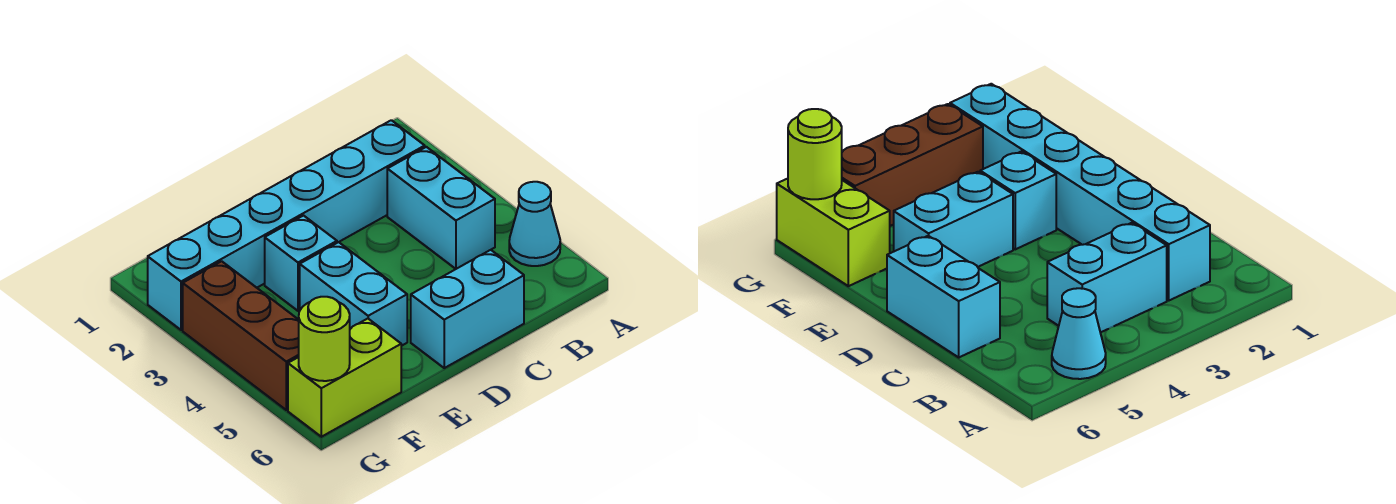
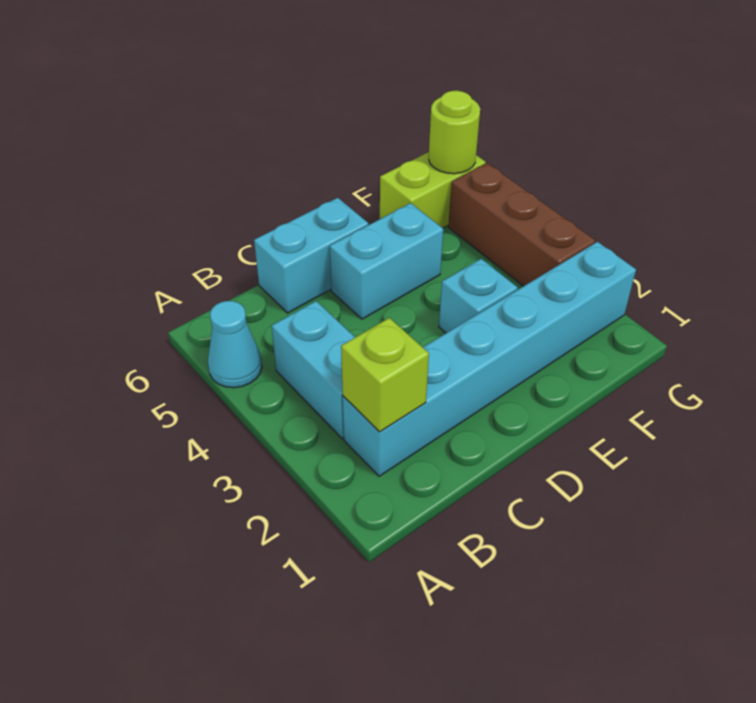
none -> lime 1x1 brick [341,318,429,432]
cyan 1x2 brick [300,242,407,346] -> cyan 1x2 brick turned to [330,203,443,319]

